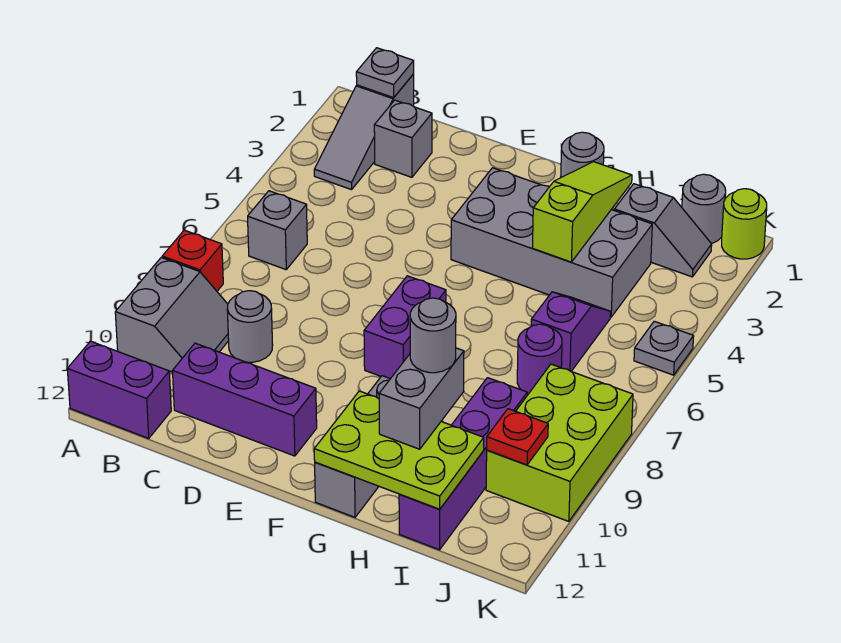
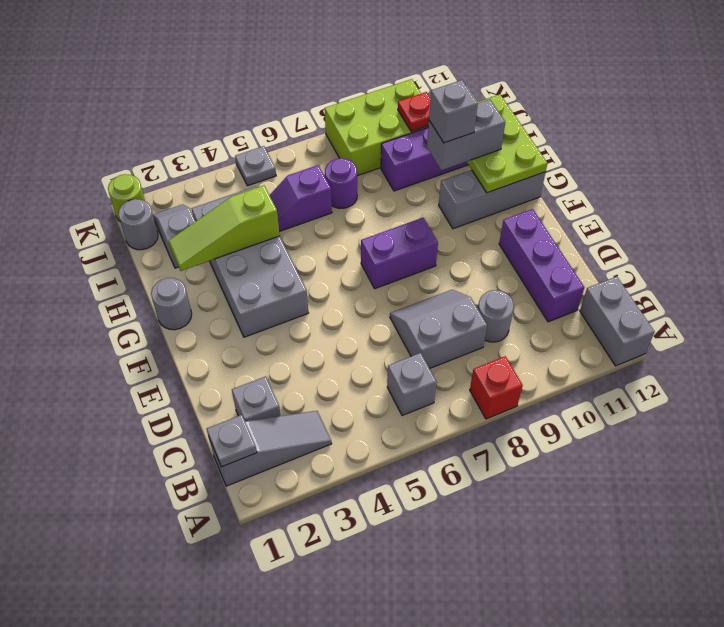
grey 2x2 slope [115,258,229,372] -> grey 2x2 slope moved to [390,290,487,369]
purple 1x2 brick [67,341,171,438] -> grey 1x2 brick [580,277,655,366]
grey 1x1 round brick [410,298,456,373] -> grey 1x1 brick [429,80,478,143]

